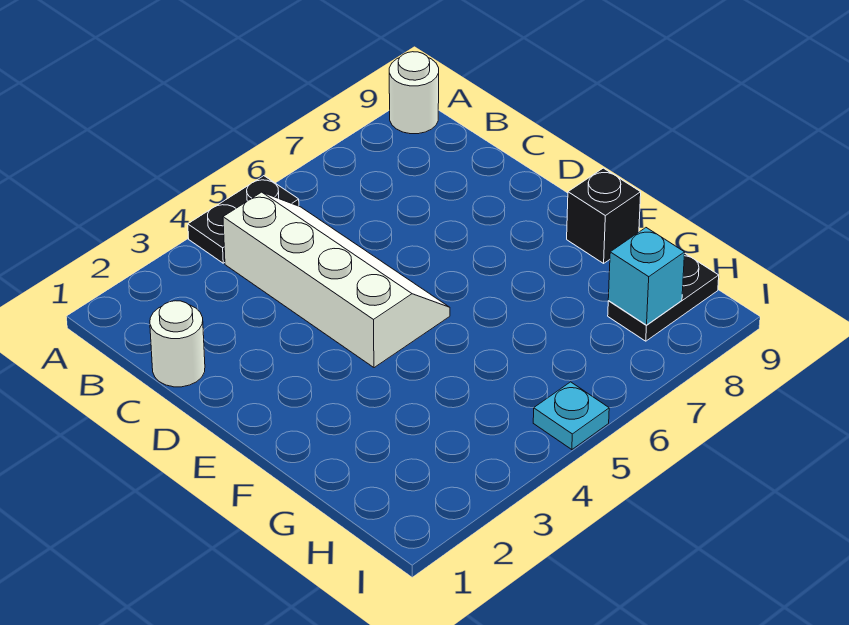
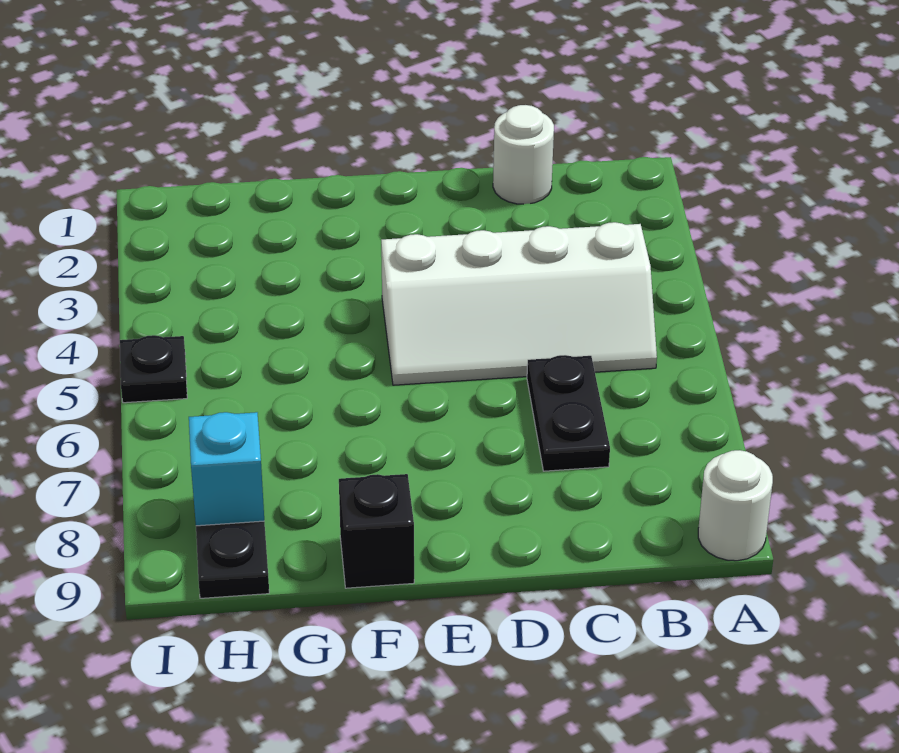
black 1x2 plate [188,176,299,263] -> black 1x2 plate moved to [527,355,610,471]
cyan 1x1 plate [533,382,609,450] -> black 1x1 plate [120,335,187,403]

